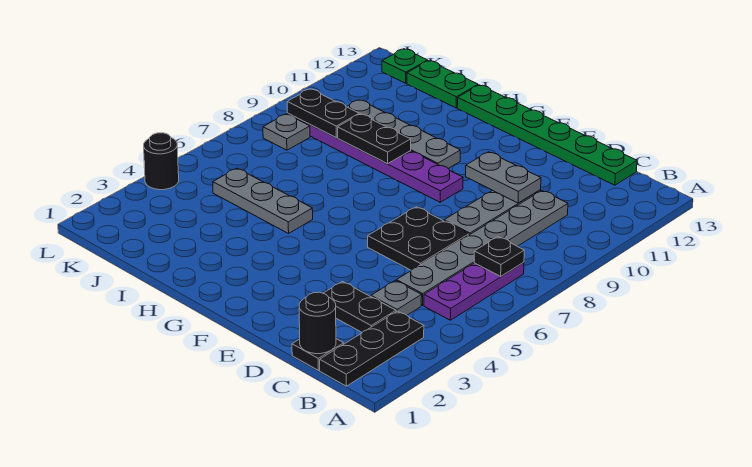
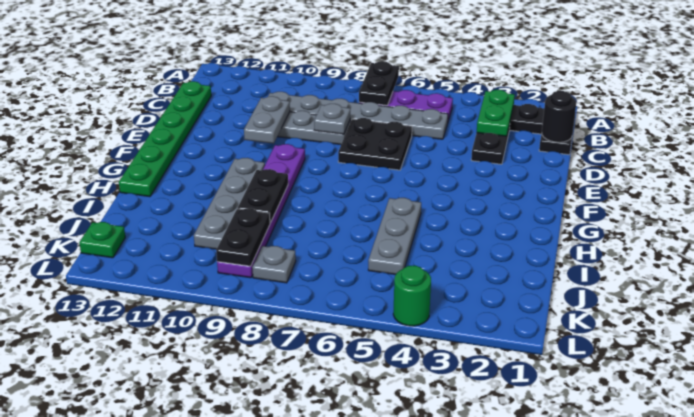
black 1x1 plate [474,237,524,276] -> black 1x2 plate [359,61,399,105]
grey 1x1 plate [371,281,422,315] -> grey 1x1 plate moved to [314,104,350,134]
green 1x2 plate [407,61,478,108] -> green 1x2 plate moved to [477,90,515,136]
black 1x1 round brick [144,133,179,190] -> green 1x1 round brick [393,265,431,326]

